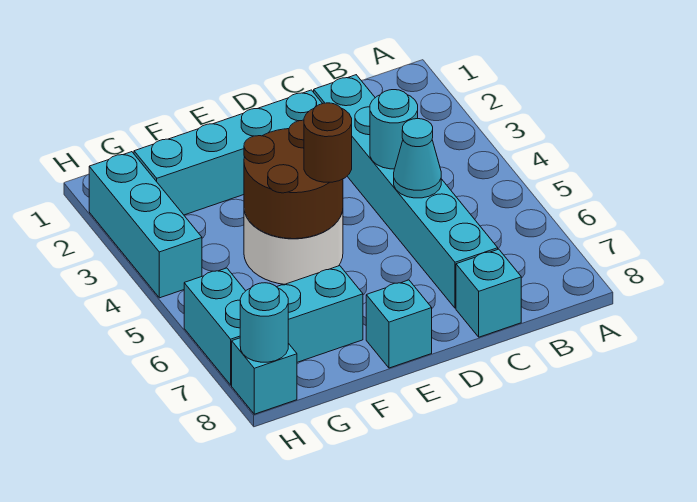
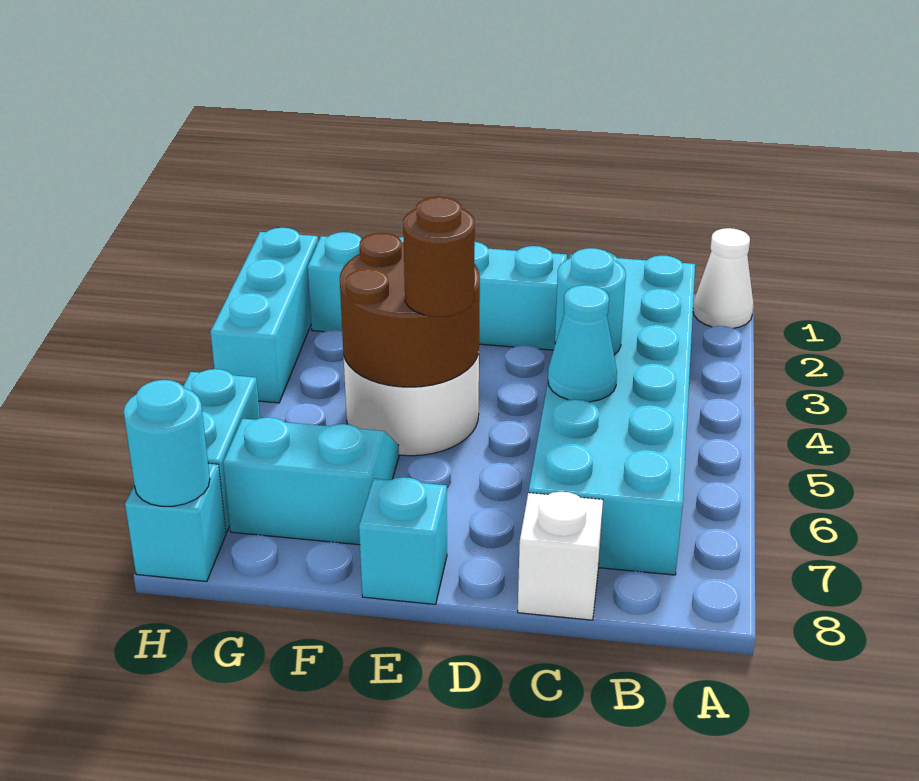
none -> white 1x1 cone [693,228,753,328]
cyan 1x6 brick [314,75,498,308] -> cyan 2x6 brick [529,253,695,575]
cyan 1x1 brick [456,249,521,337] -> white 1x1 brick [518,492,603,620]

